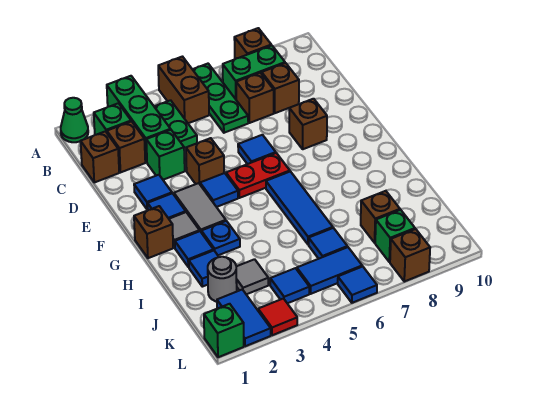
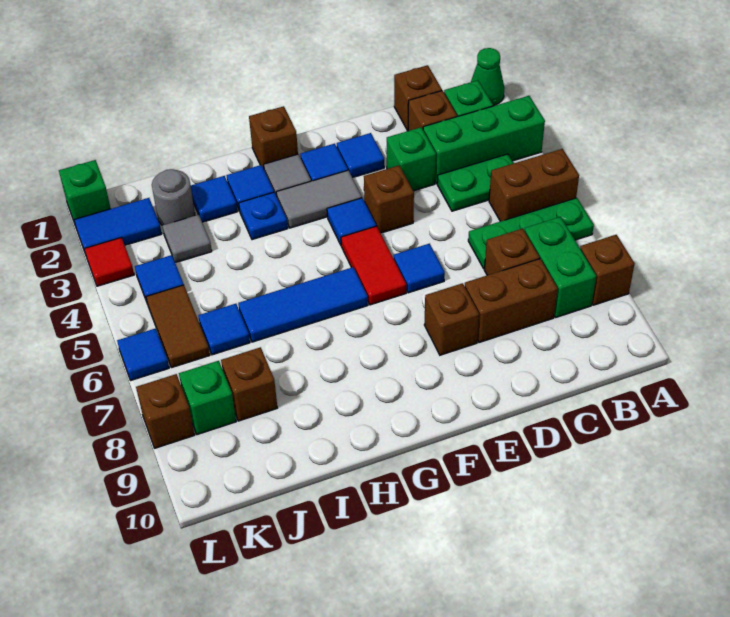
brown 1x1 brick [262,63,299,113] -> brown 1x2 brick [465,259,558,343]
red 1x2 plate [226,153,290,198] -> red 1x2 tile [341,226,406,305]
blue 1x2 tile [297,247,362,294] -> brown 1x2 tile [146,285,210,368]

